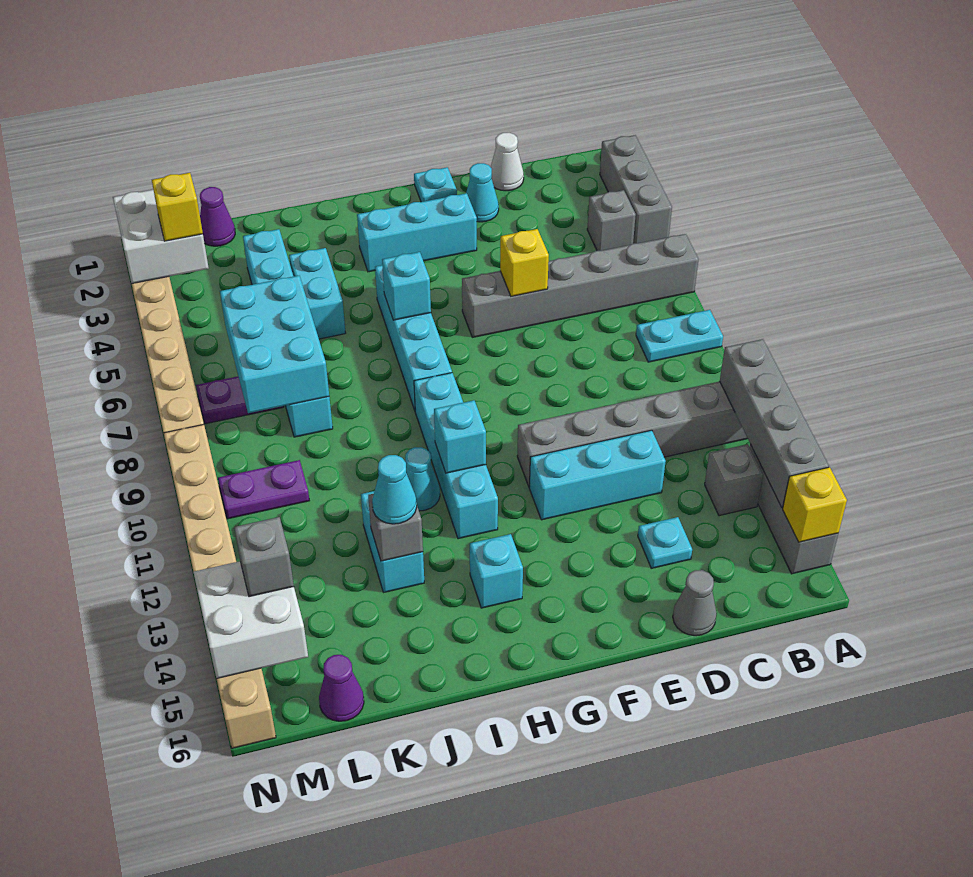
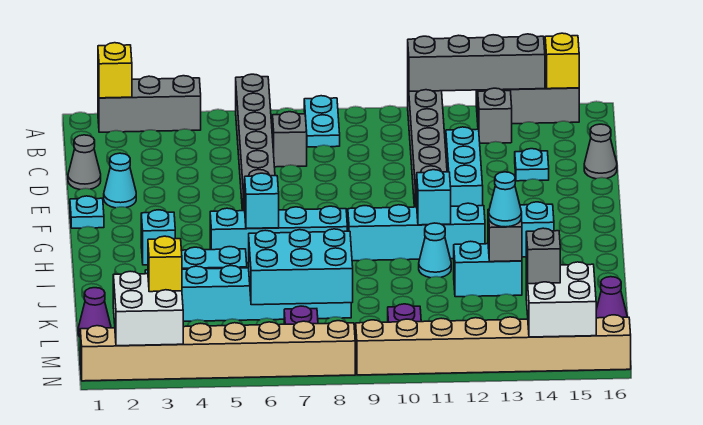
grey 1x1 brick [587,190,636,251] -> grey 1x1 brick moved to [273,112,307,167]
white 1x1 cone [491,133,524,191] -> grey 1x1 cone [68,135,101,190]
yellow 1x1 brick [500,229,549,296] -> yellow 1x1 brick moved to [98,43,132,98]
cyan 1x3 brick [357,193,477,272] -> cyan 1x1 brick [141,210,175,265]

